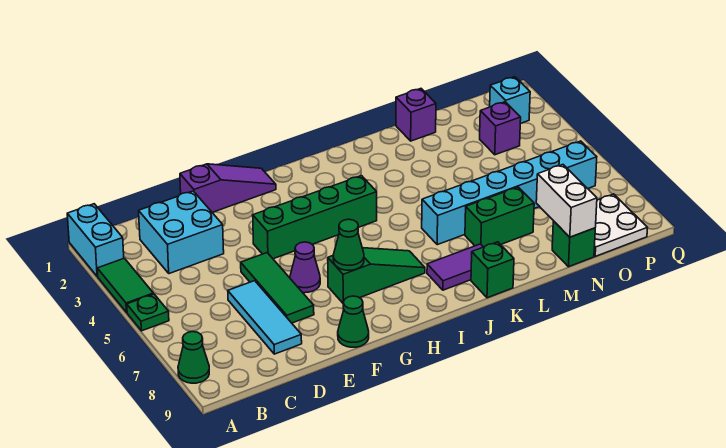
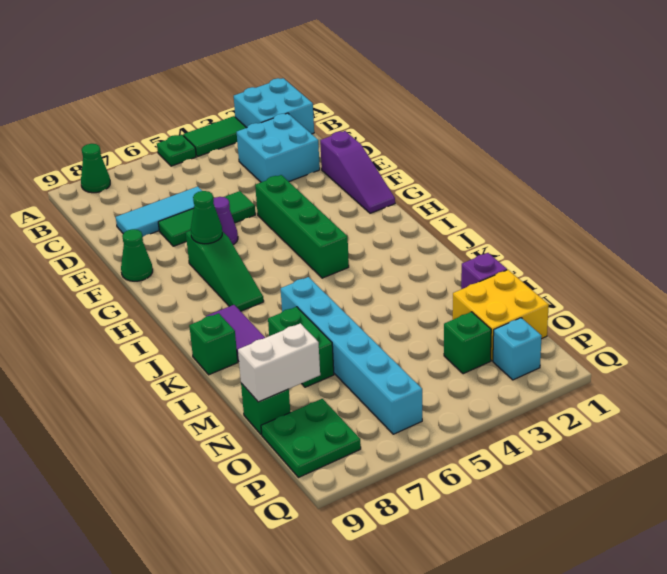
cyan 1x2 brick [67,204,124,276] -> cyan 2x2 brick [234,78,314,134]
none -> yellow 2x2 brick [453,270,549,361]
purple 1x1 brick [480,102,521,155] -> green 1x1 brick [444,312,491,374]
white 2x2 plate [594,194,647,256] -> green 2x2 plate [261,399,361,478]

